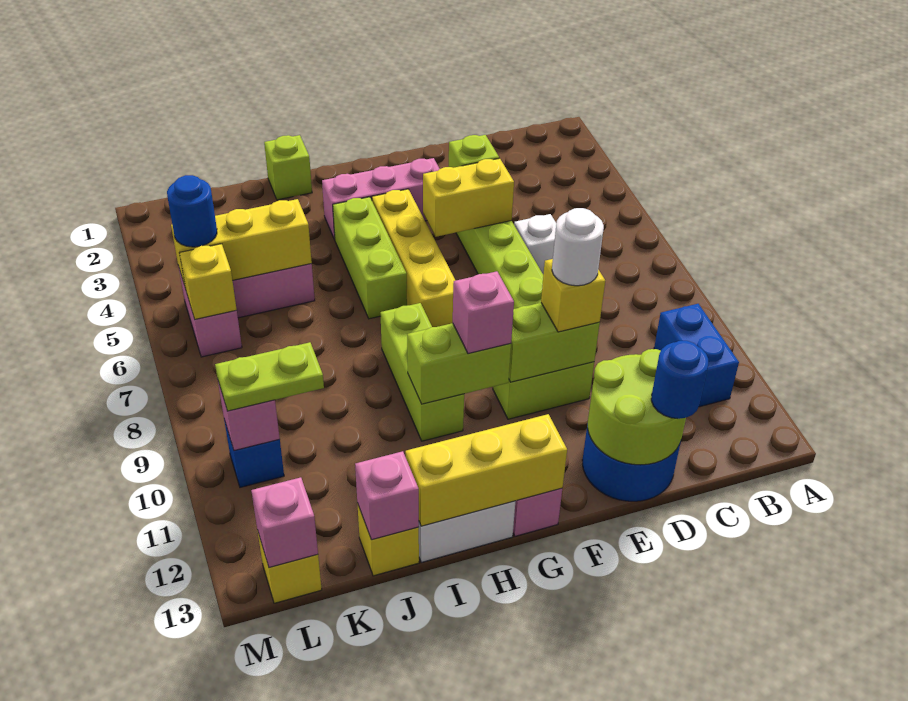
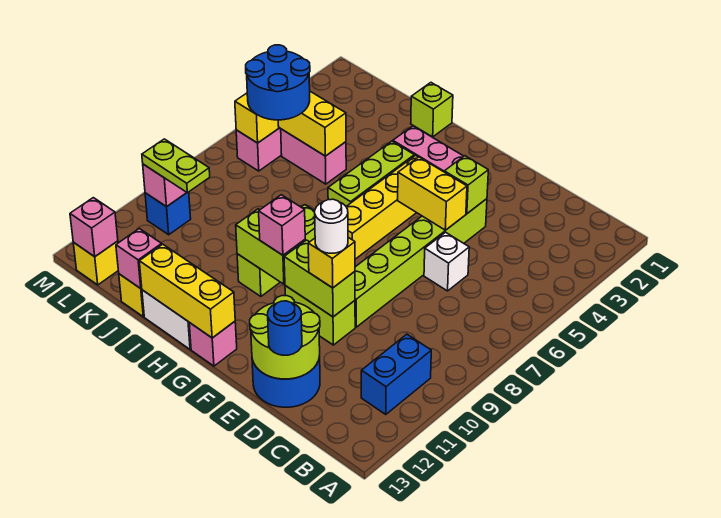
blue 1x1 round brick [167,175,217,247] -> blue 2x2 round brick [246,45,310,120]

